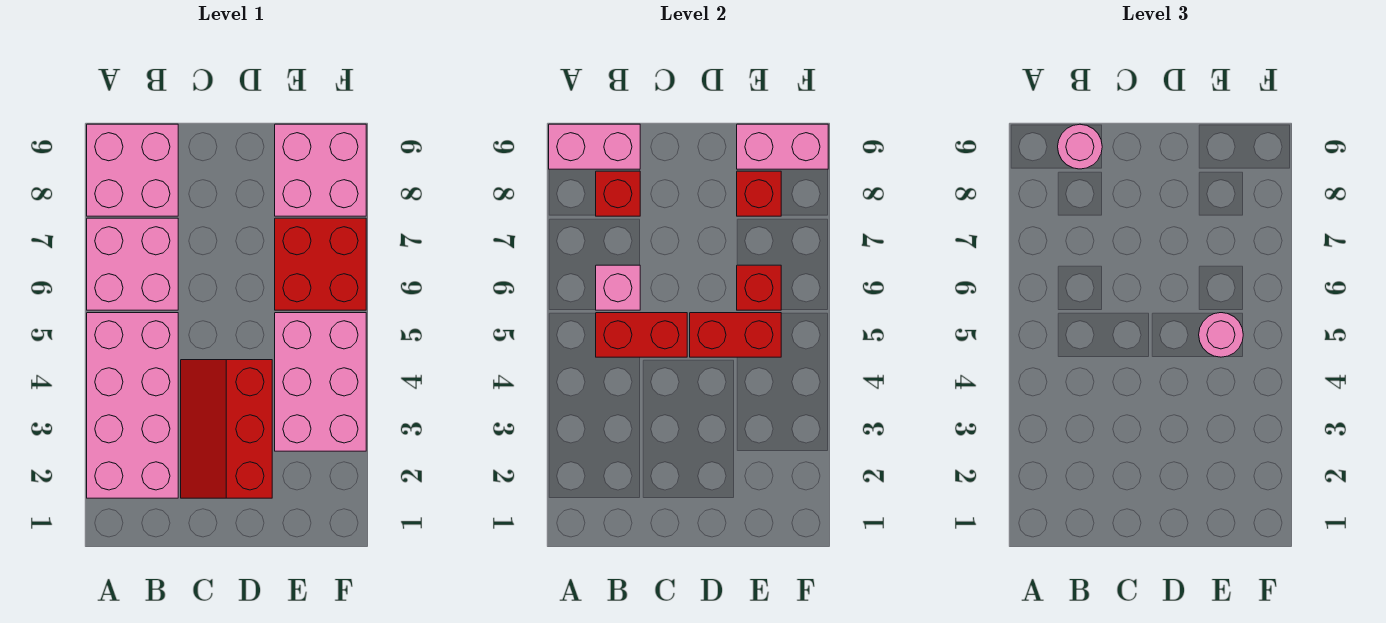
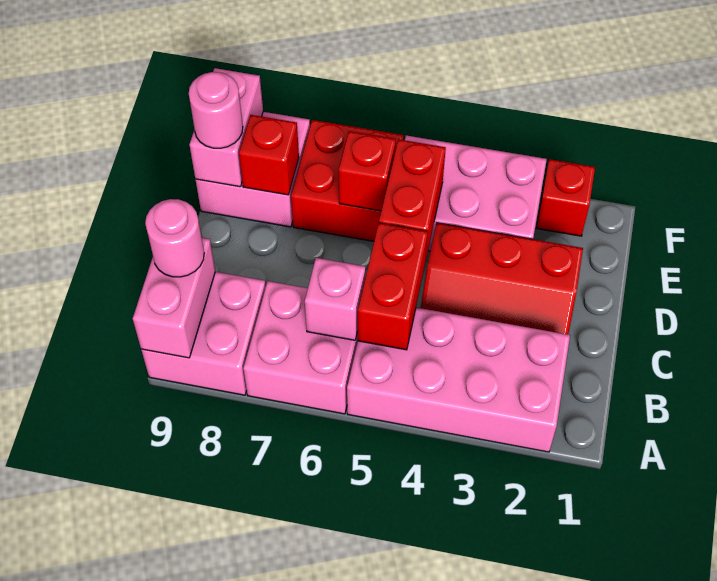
red 1x1 brick [596,171,640,216] -> red 1x1 brick moved to [537,159,595,236]
pink 1x1 round brick [1199,313,1243,357] -> pink 1x1 round brick moved to [189,72,243,148]

